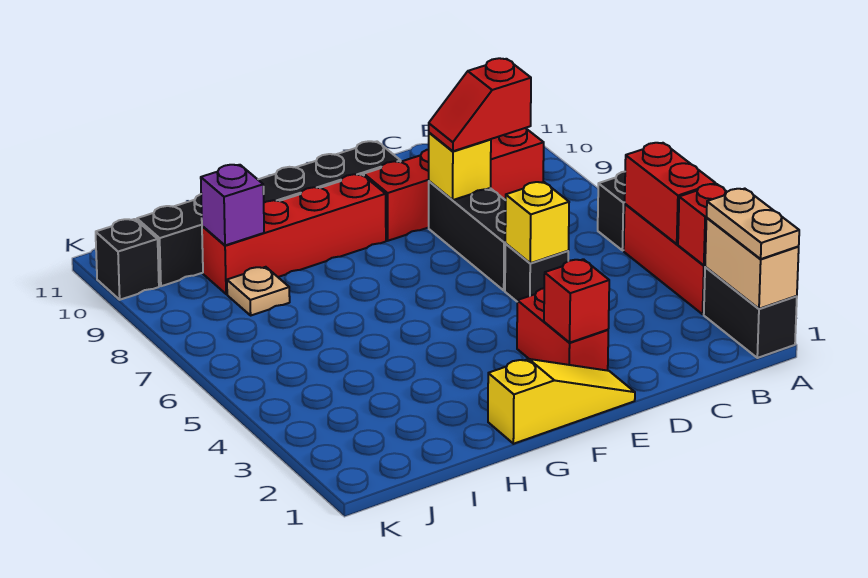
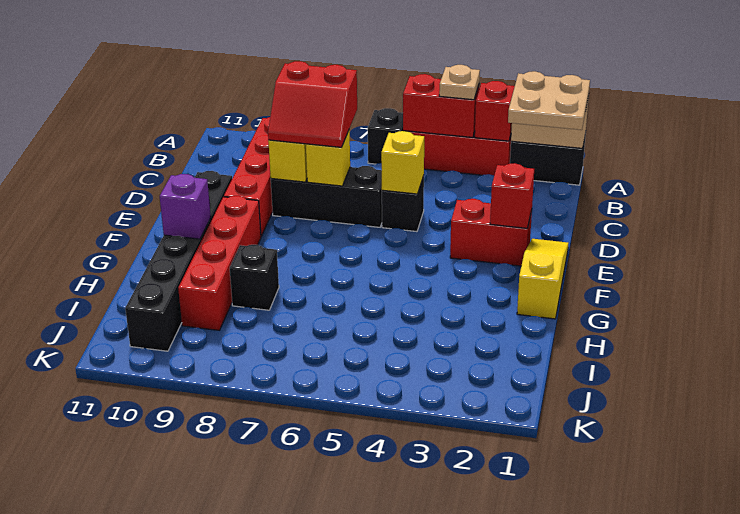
tan 1x2 plate [707,189,799,259] -> tan 2x2 plate [508,71,590,130]
red 1x2 slope [429,58,531,151] -> red 2x2 slope [268,61,357,147]
none -> yellow 1x1 brick [306,130,350,186]
tan 1x1 plate [227,267,290,315] -> tan 1x1 plate moved to [439,65,480,100]
purple 1x1 brick [201,165,264,245] -> purple 1x1 brick moved to [160,174,211,239]
black 1x1 brick [96,219,159,300] -> black 1x1 brick moved to [230,245,279,310]

